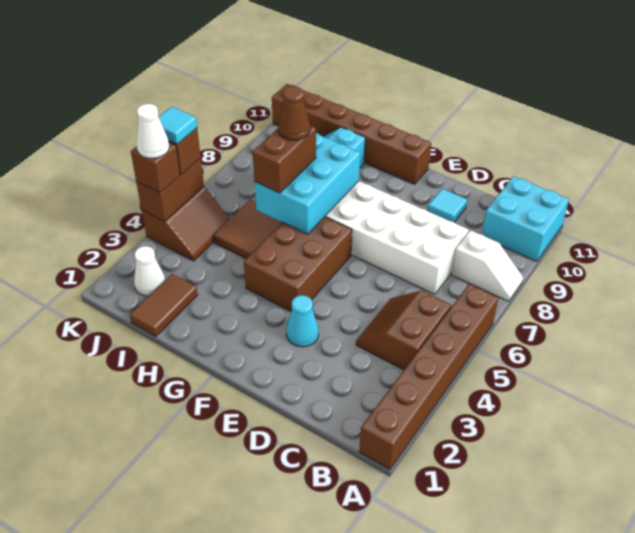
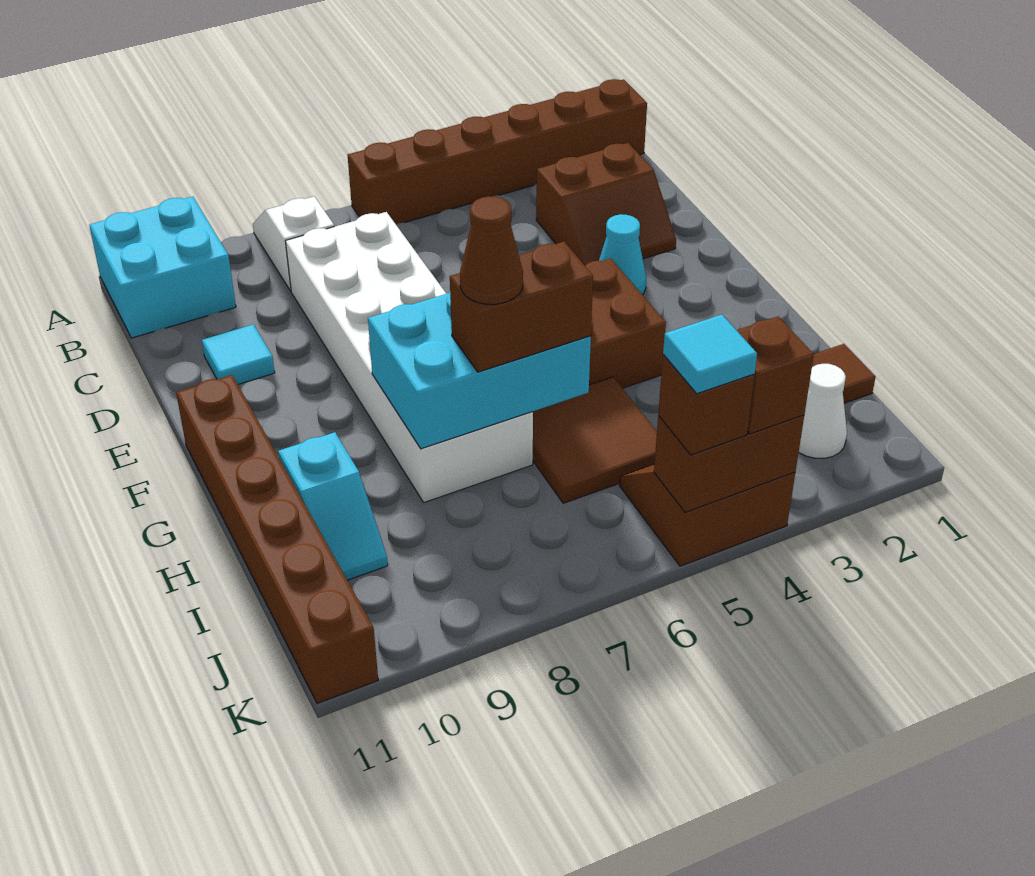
brown 2x2 slope [356,291,451,370] -> brown 2x2 slope moved to [536,143,676,265]
white 1x1 cone [136,104,169,158] -> none

